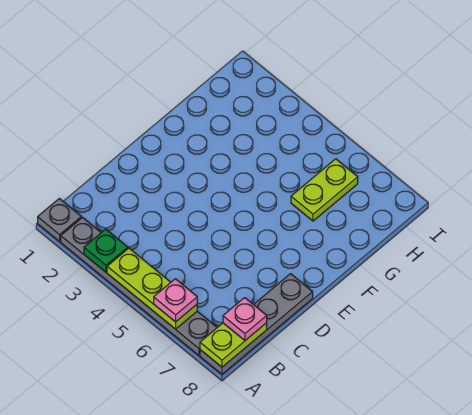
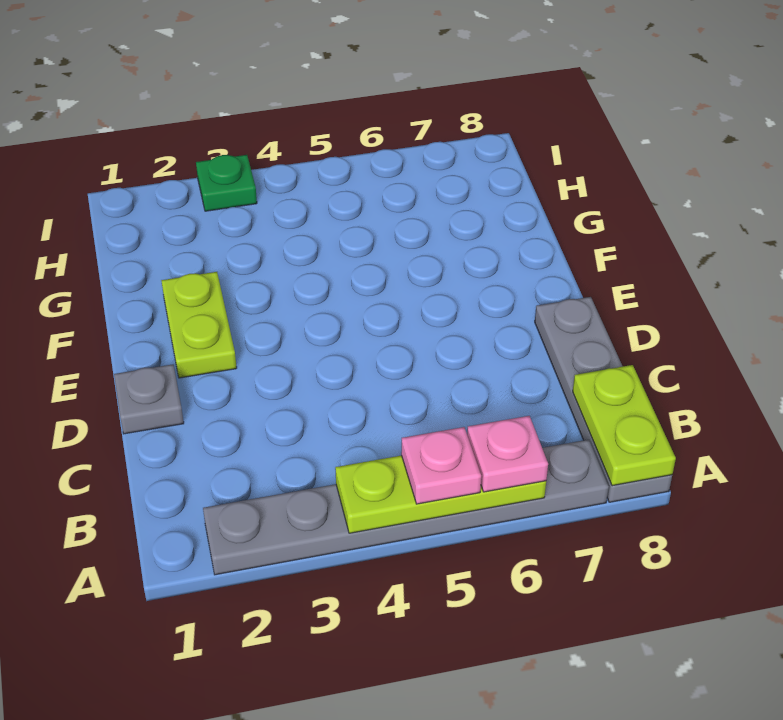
grey 1x1 plate [38,198,81,241] -> grey 1x1 plate moved to [114,364,184,434]
green 1x1 plate [84,229,128,272] -> green 1x1 plate moved to [196,155,257,211]
pink 1x1 plate [223,298,267,340] -> pink 1x1 plate moved to [401,427,481,504]
lime 1x2 plate [291,159,358,221] -> lime 1x2 plate moved to [161,272,237,378]

